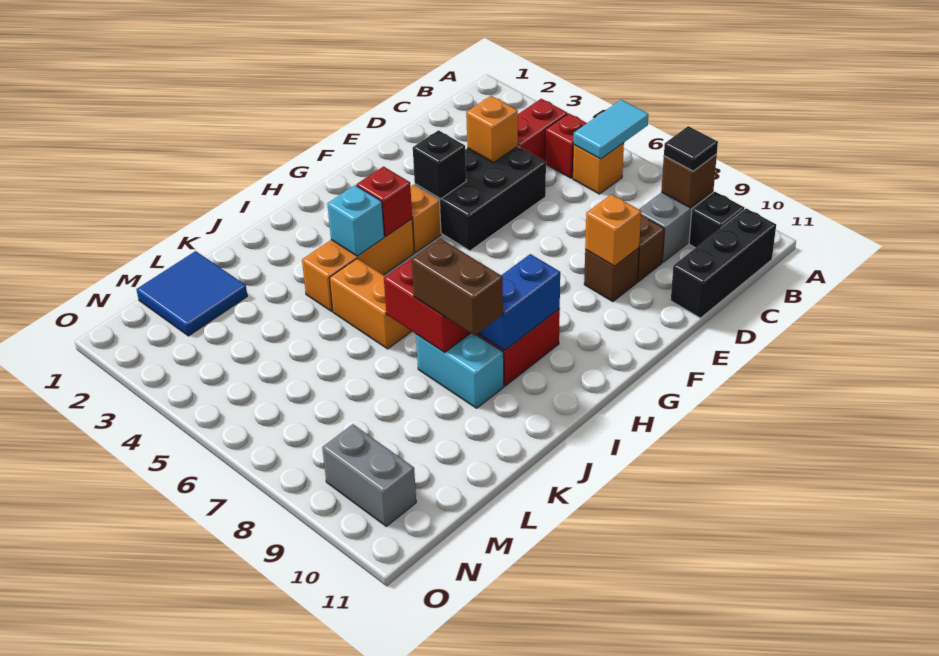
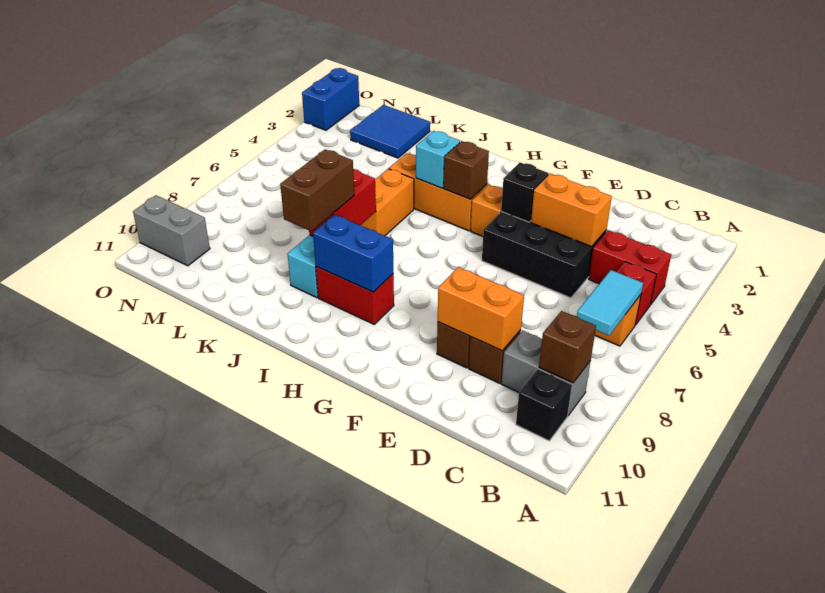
cyan 1x2 tile [573,100,648,159] -> cyan 1x2 tile turned to [577,270,643,336]
black 1x1 tile [664,126,718,171] -> none
black 1x3 brick [671,208,776,318] -> none
orange 1x1 brick [466,96,518,163] -> orange 1x2 brick [531,174,612,247]
orange 1x1 brick [585,194,641,266] -> orange 1x2 brick [438,267,524,351]
red 1x1 brick [356,167,412,236] -> brown 1x1 brick [444,141,489,199]
grey 1x2 brick [322,424,416,526] -> grey 1x2 brick turned to [133,195,210,266]
none -> blue 1x2 brick [302,68,359,130]

